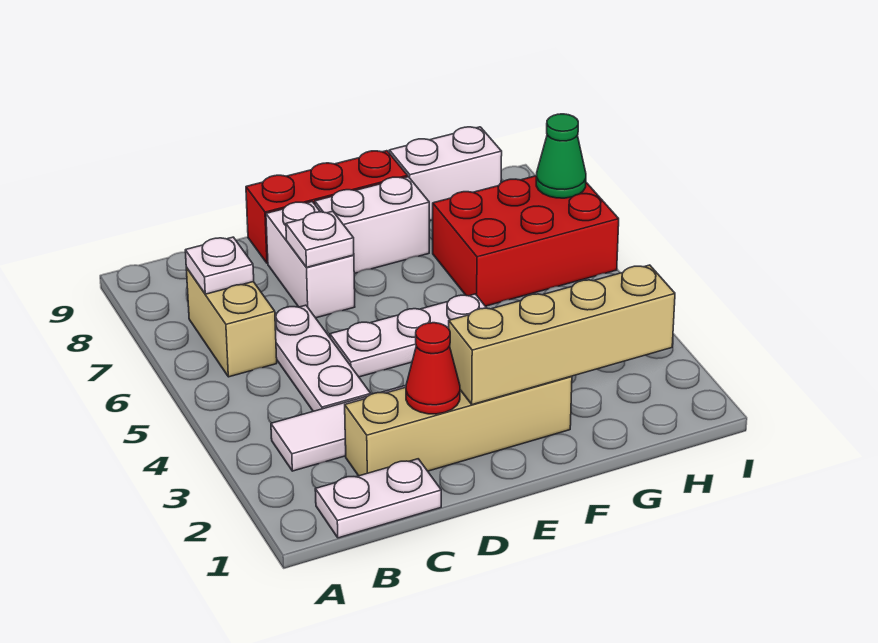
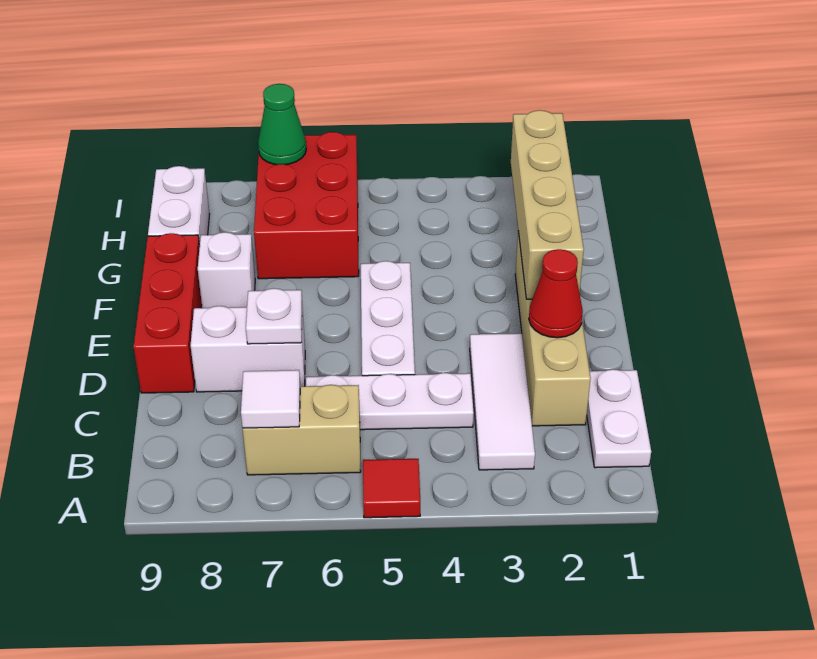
none -> red 1x1 tile [363,459,420,518]
white 1x1 plate [185,237,254,294] -> white 1x1 tile [241,370,300,428]
white 1x2 brick [315,177,429,273] -> white 1x1 brick [198,232,255,308]

